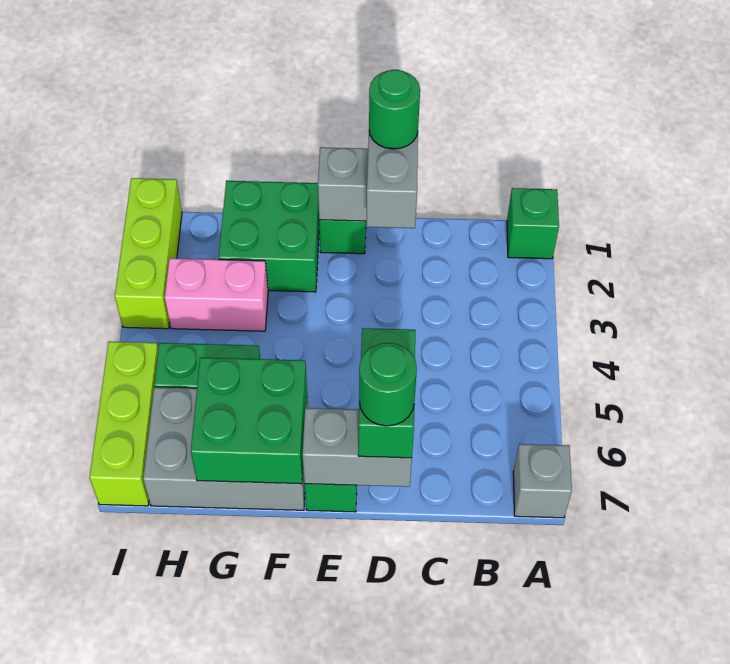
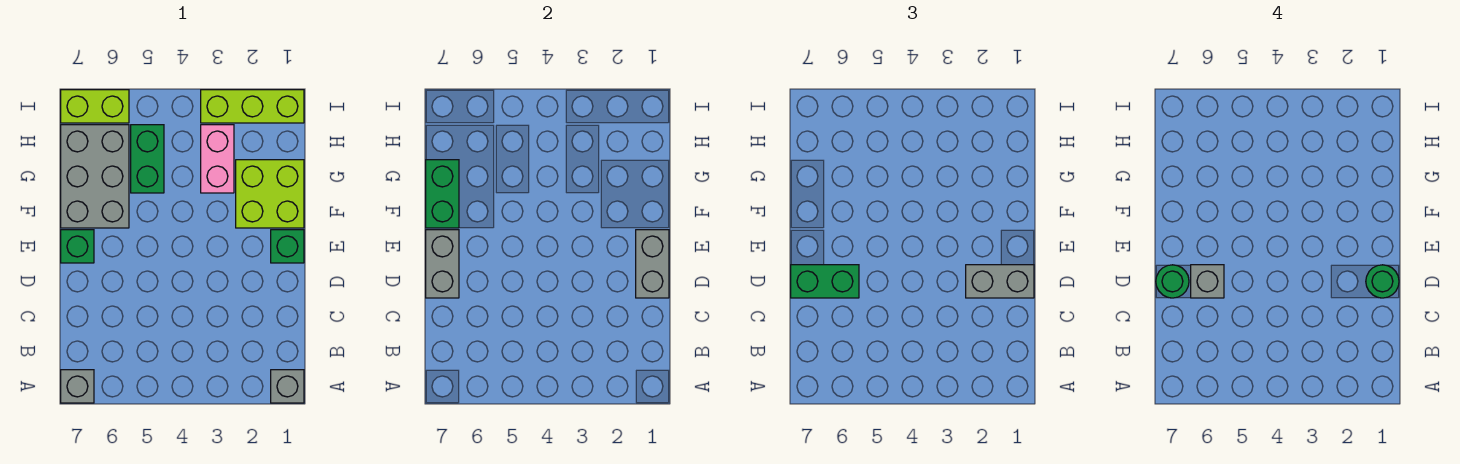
green 1x1 brick [507,188,559,259] -> grey 1x1 brick [271,370,304,403]
none -> grey 1x1 brick [1191,265,1224,298]
green 2x2 brick [219,181,319,292] -> lime 2x2 brick [236,160,304,228]
green 2x2 brick [191,358,307,484] -> green 1x2 brick [426,160,459,228]
lime 1x3 brick [89,341,158,506] -> lime 1x2 brick [61,90,129,123]

